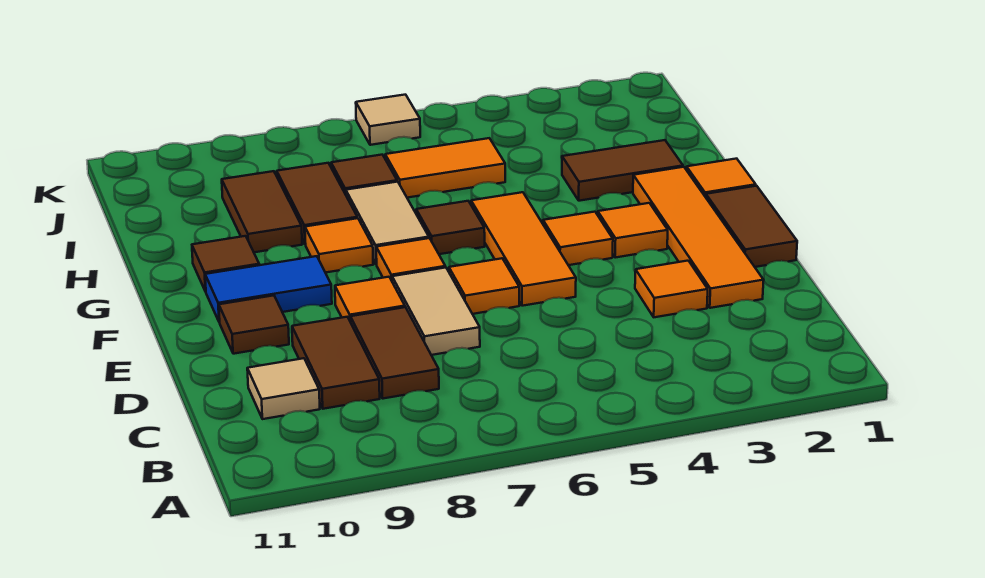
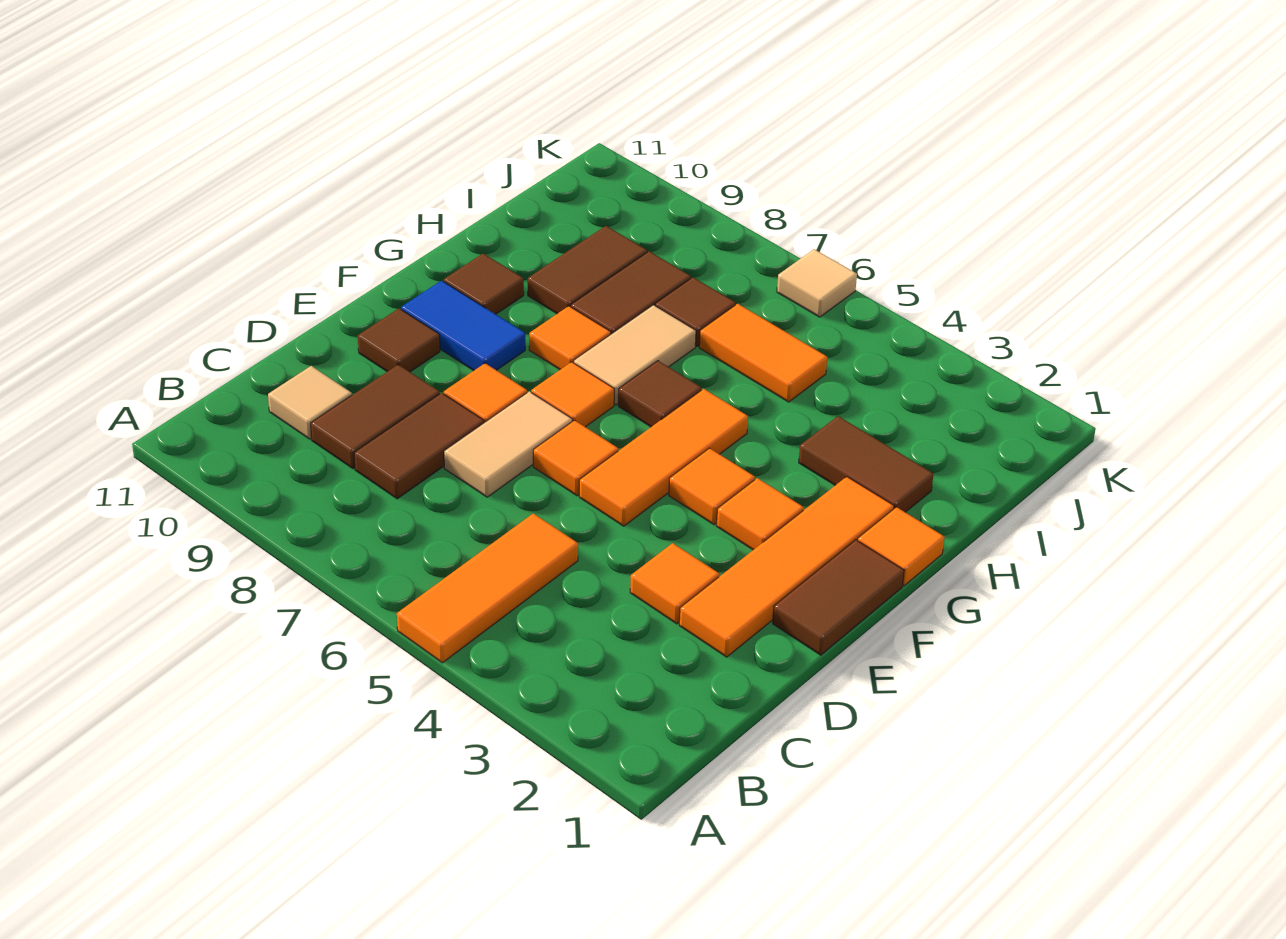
none -> orange 1x3 tile [397,513,578,663]

